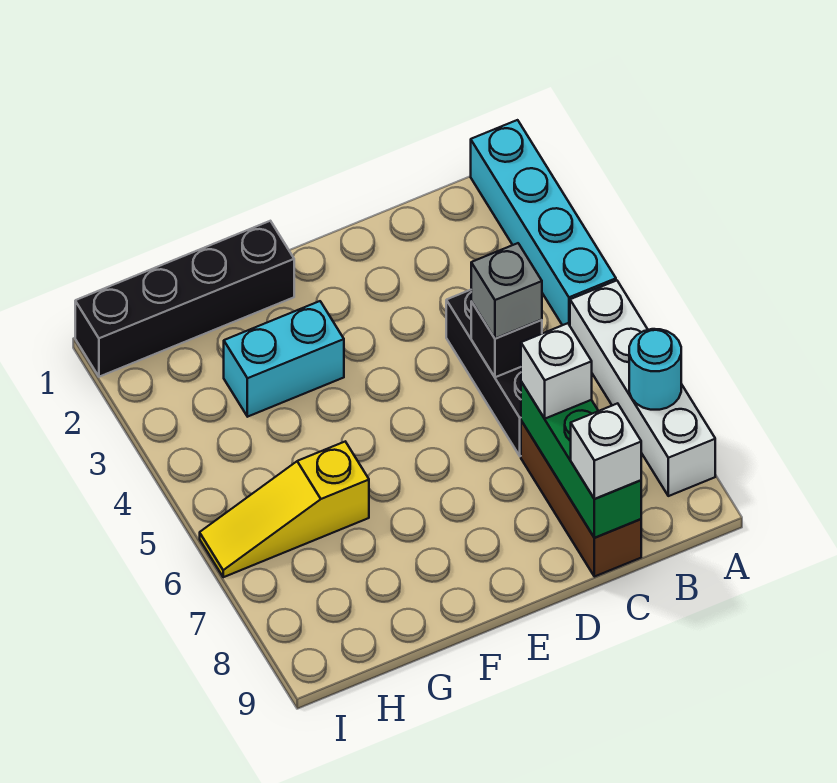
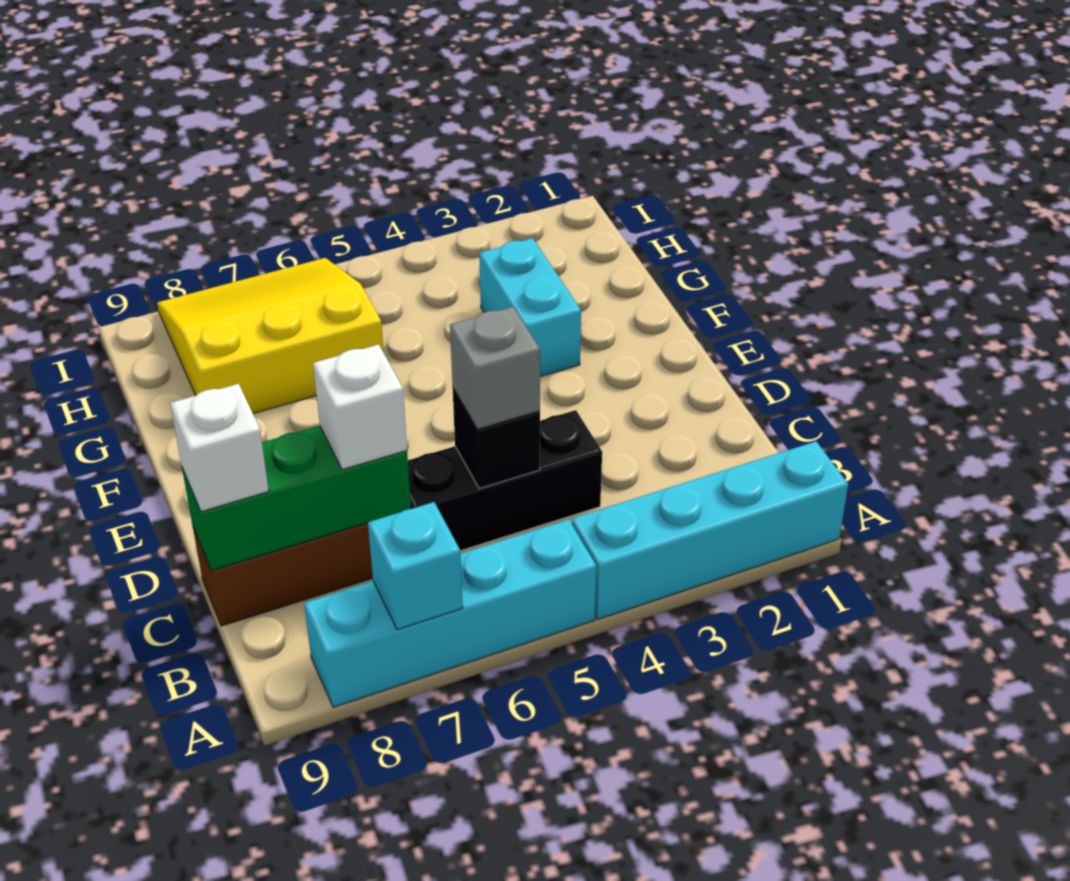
white 1x4 brick [570,280,715,496] -> cyan 1x4 brick [304,519,596,707]
cyan 1x1 round brick [629,329,681,410] -> cyan 1x1 brick [368,502,463,630]
black 1x4 brick [75,221,294,377] -> none
yellow 1x3 slope [200,442,369,577] -> yellow 3x3 slope [157,258,384,414]

